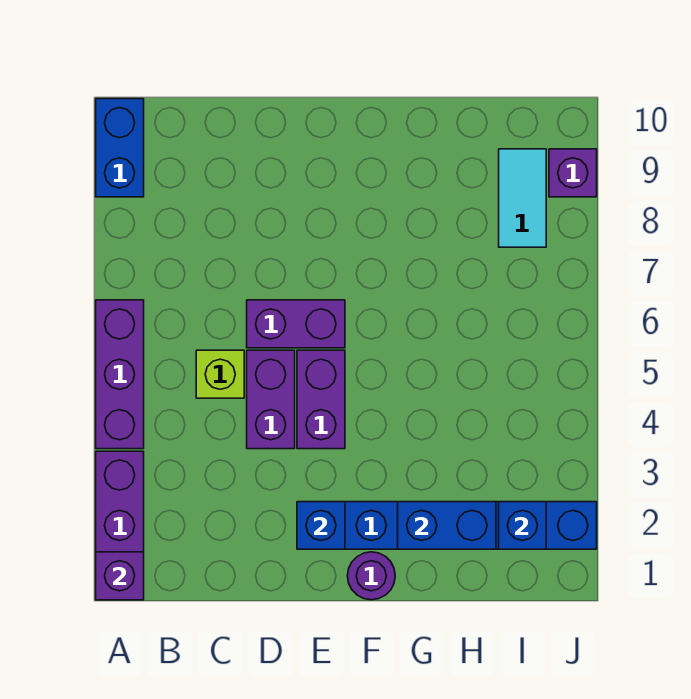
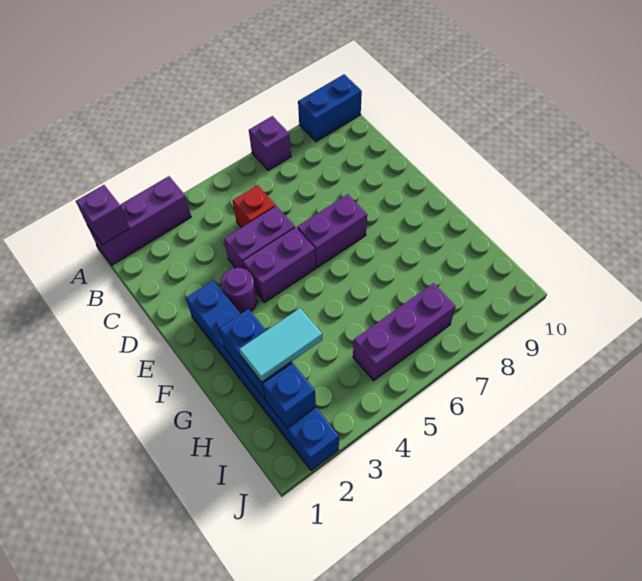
purple 1x3 brick [96,300,144,449] -> purple 1x3 brick moved to [353,283,456,381]
lime 1x1 brick [196,350,244,398] -> red 1x1 brick [233,185,276,228]
purple 1x2 brick [247,300,345,348] -> purple 1x2 brick turned to [297,194,367,268]
blue 1x1 brick [297,502,345,549] -> none
purple 1x1 round brick [347,552,395,600] -> purple 1x1 round brick moved to [221,268,257,314]
cyan 1x2 tile [499,149,546,247] -> cyan 1x2 tile moved to [239,308,322,382]
purple 1x1 brick [549,149,597,197] -> purple 1x1 brick moved to [249,116,291,171]

